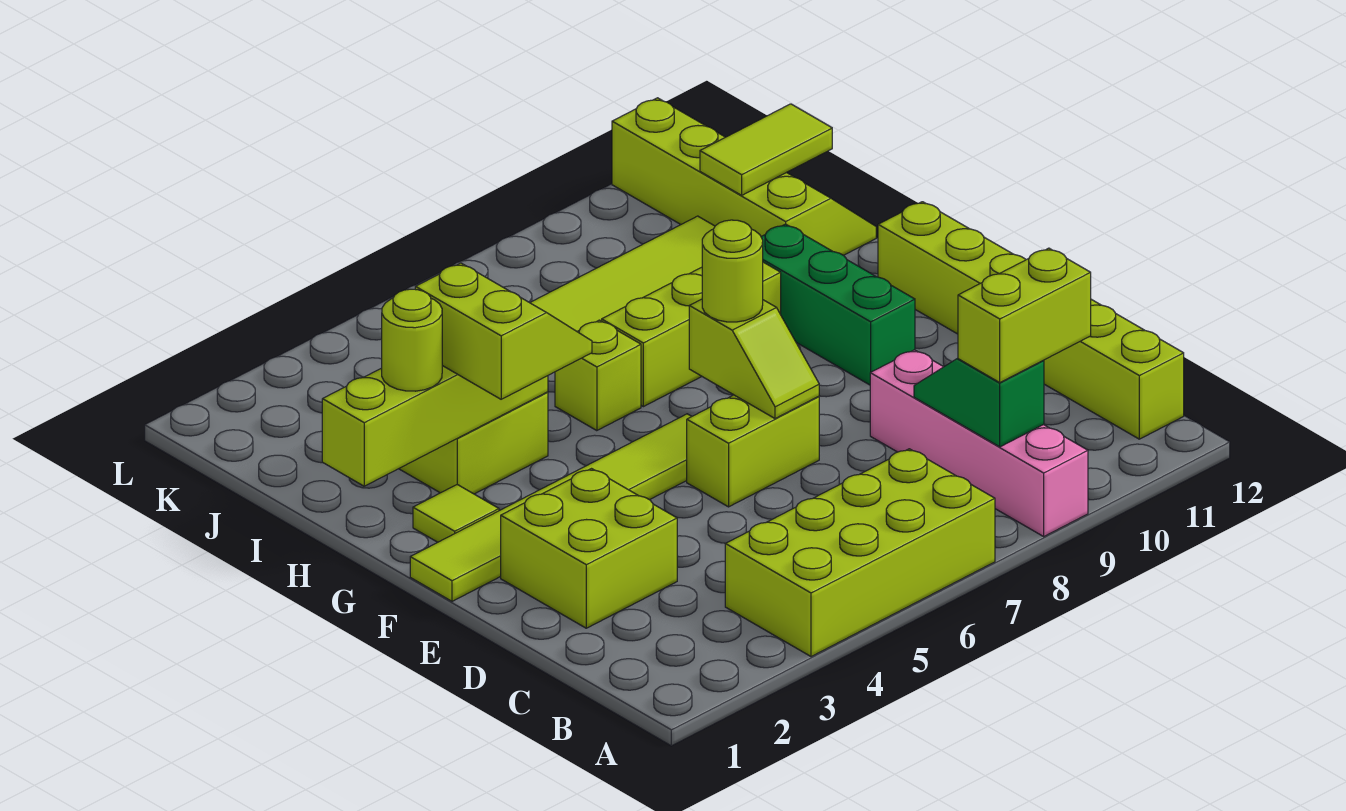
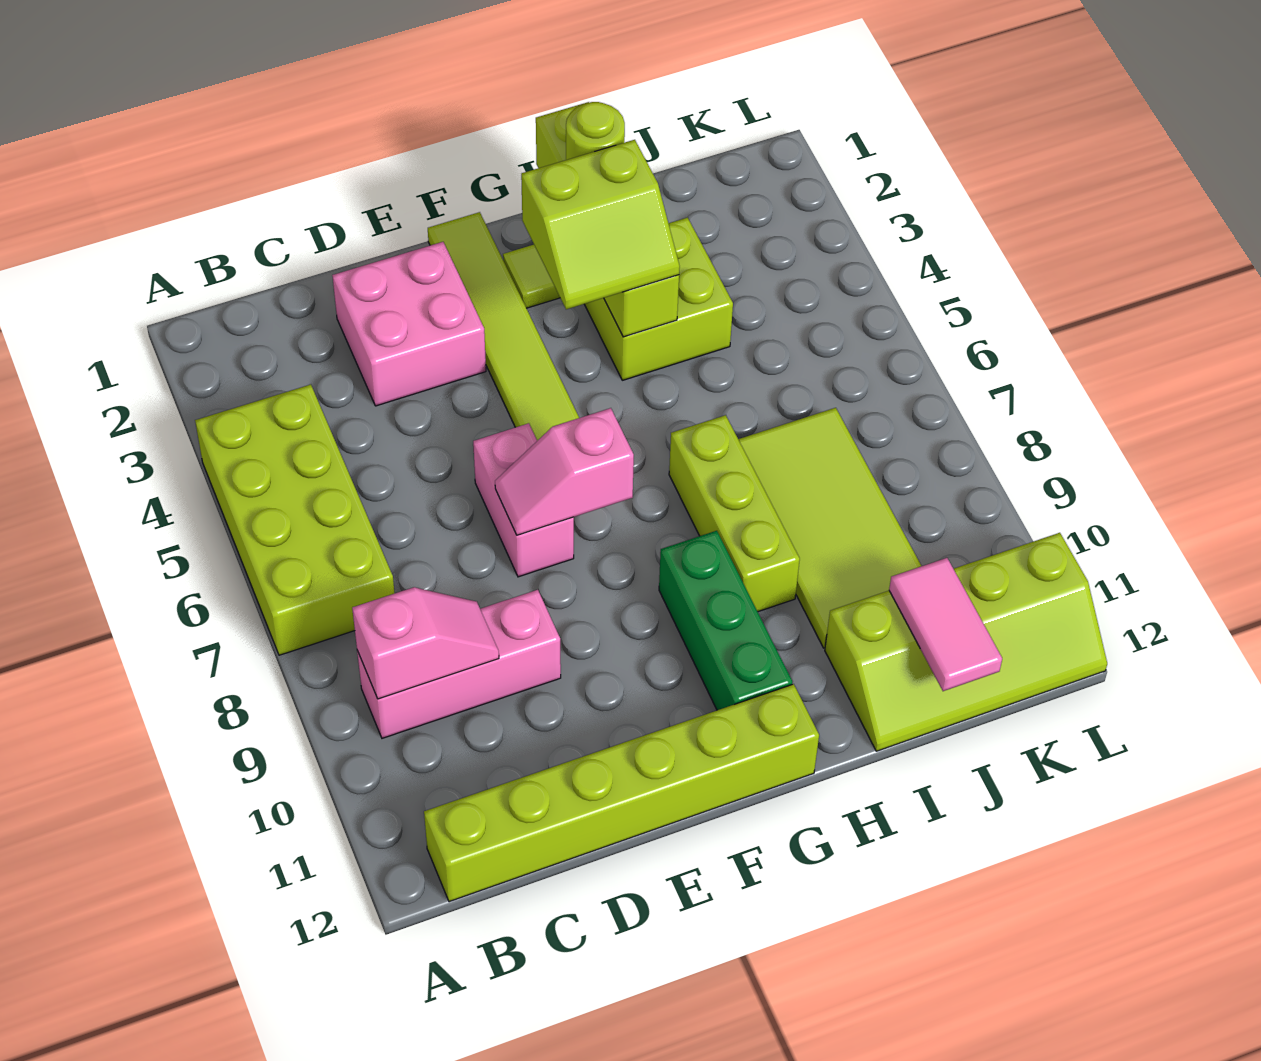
pink 1x4 brick [870,350,1088,536] -> pink 1x3 brick [357,590,561,738]
green 1x2 slope [914,358,1044,447] -> pink 1x2 slope [352,587,499,699]
lime 1x2 brick [958,248,1091,382] -> none
lime 2x2 brick [501,469,677,628] -> pink 2x2 brick [332,242,486,406]
lime 1x2 brick [687,395,819,507] -> pink 1x2 brick [473,423,574,577]
lime 1x2 slope [689,299,819,419] -> pink 1x2 slope [495,408,634,535]
lime 1x1 round brick [702,220,763,322] -> none
green 1x3 brick [761,224,915,385] -> green 1x3 brick turned to [659,531,792,710]
lime 1x1 brick [555,320,641,431] -> none
lime 1x2 tile [700,104,832,195] -> pink 1x2 tile [889,558,1002,691]

